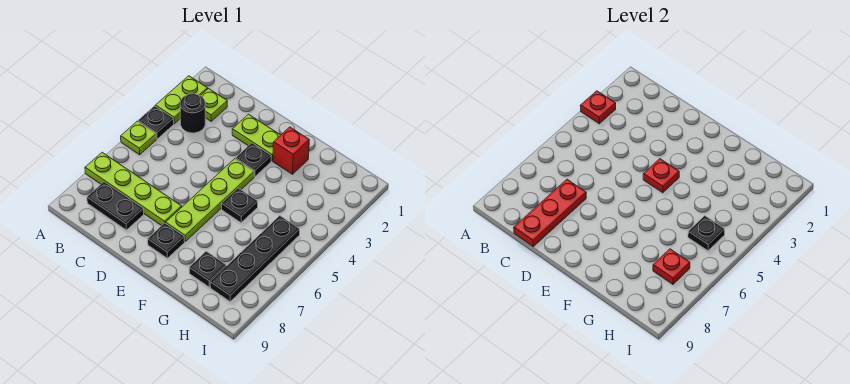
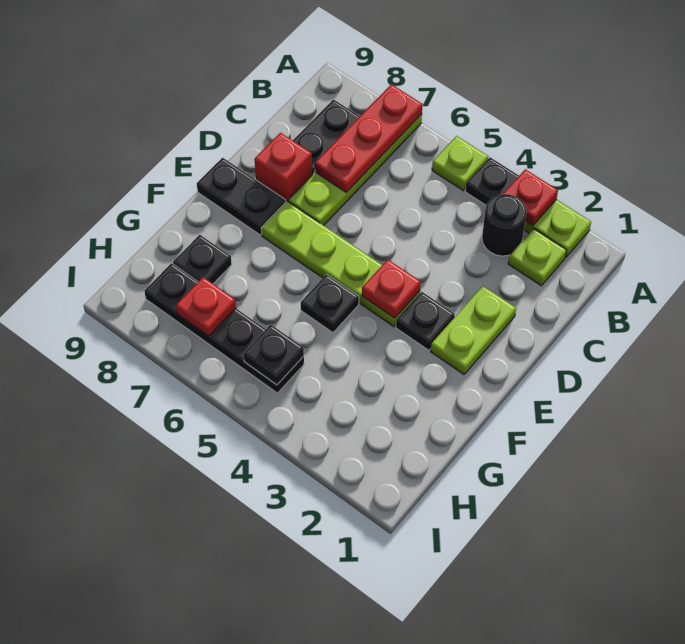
red 1x3 plate [514,179,586,246] -> red 1x3 plate turned to [315,84,423,192]
black 1x1 plate [148,223,185,258] -> black 1x2 plate [197,158,286,235]
red 1x1 brick [273,127,309,174] -> red 1x1 brick moved to [255,133,312,202]

